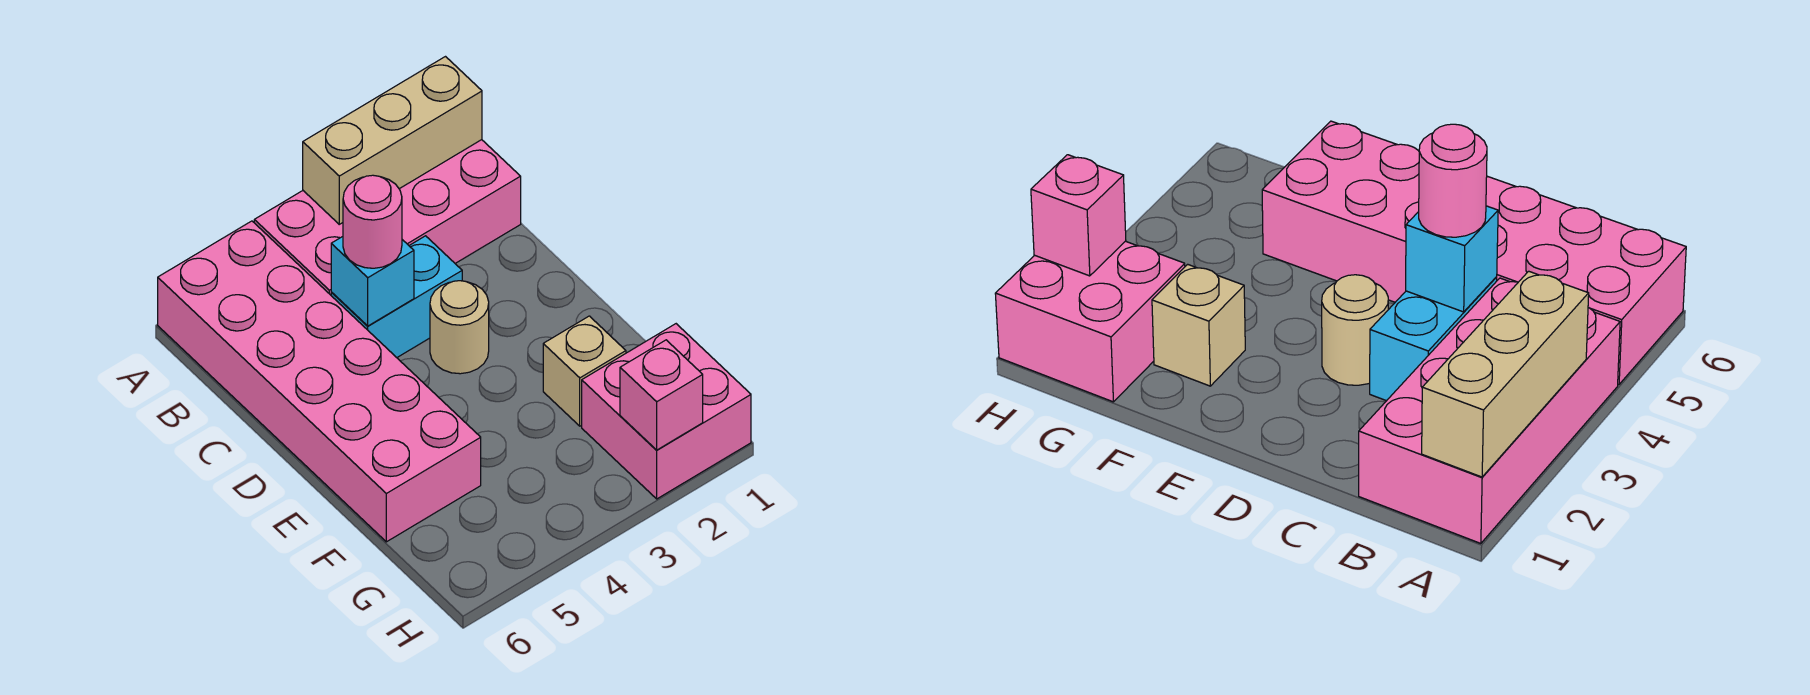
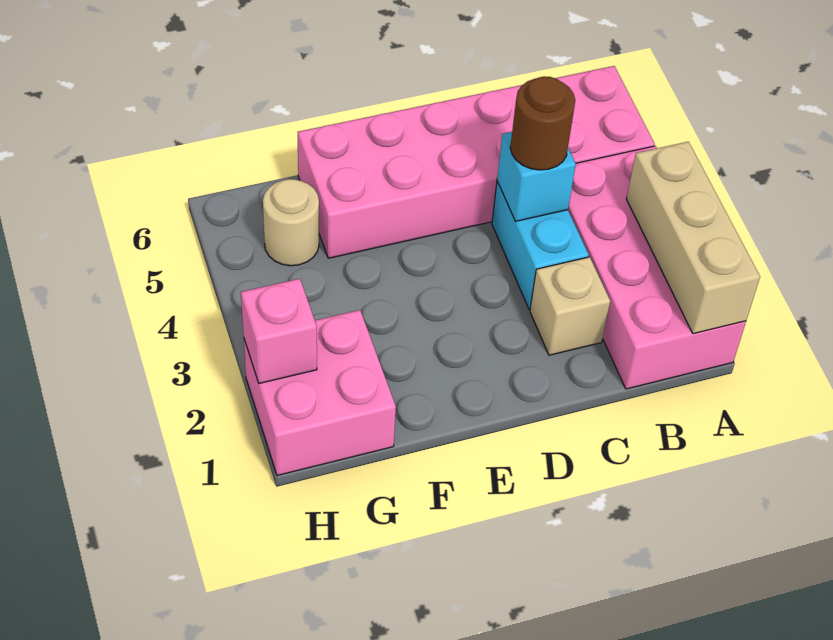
pink 1x1 round brick [343,175,402,268] -> brown 1x1 round brick [510,76,575,170]
tan 1x1 round brick [430,281,489,374] -> tan 1x1 round brick moved to [263,179,319,266]
tan 1x1 brick [543,316,626,426] -> tan 1x1 brick moved to [530,257,610,355]

